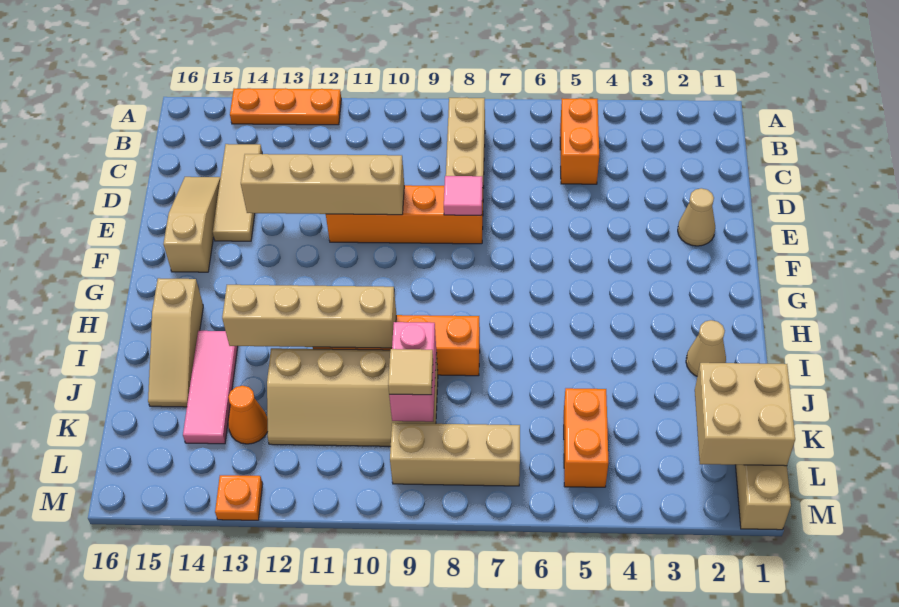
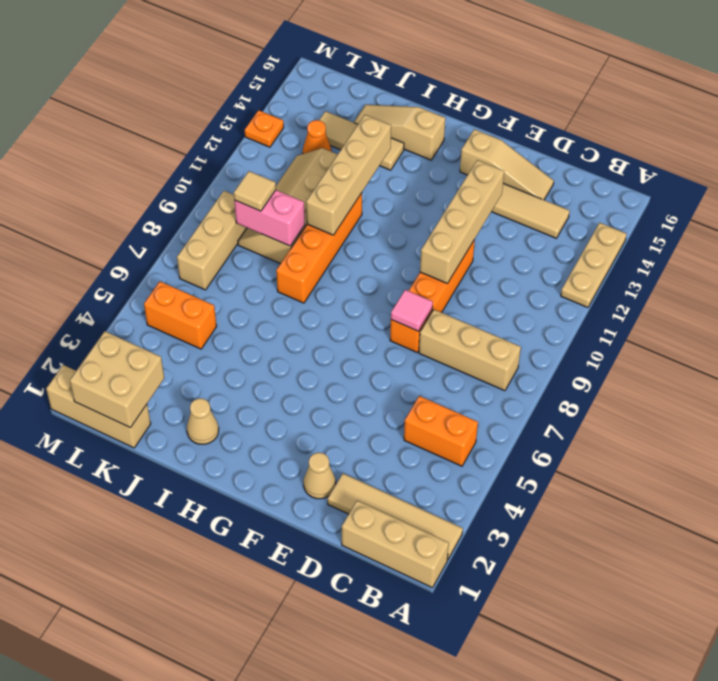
none -> tan 1x3 brick [342,500,449,588]
none -> tan 1x4 tile [328,473,463,560]
orange 1x3 plate [230,88,341,125] -> tan 1x3 plate [561,223,626,308]
pink 1x3 tile [183,331,238,444] -> tan 1x3 tile [319,111,404,170]

